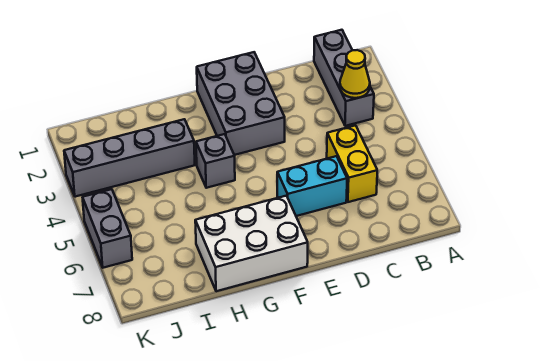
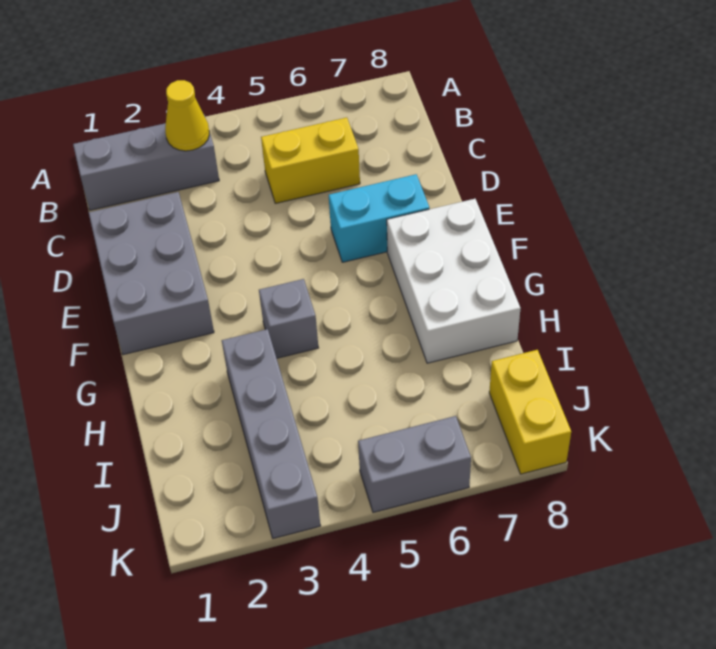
cyan 1x2 brick [277,156,347,216] -> cyan 1x2 brick turned to [329,174,429,262]
grey 2x3 brick [197,52,285,155] -> grey 2x3 brick turned to [89,192,214,355]
none -> yellow 1x2 brick [489,350,571,474]

